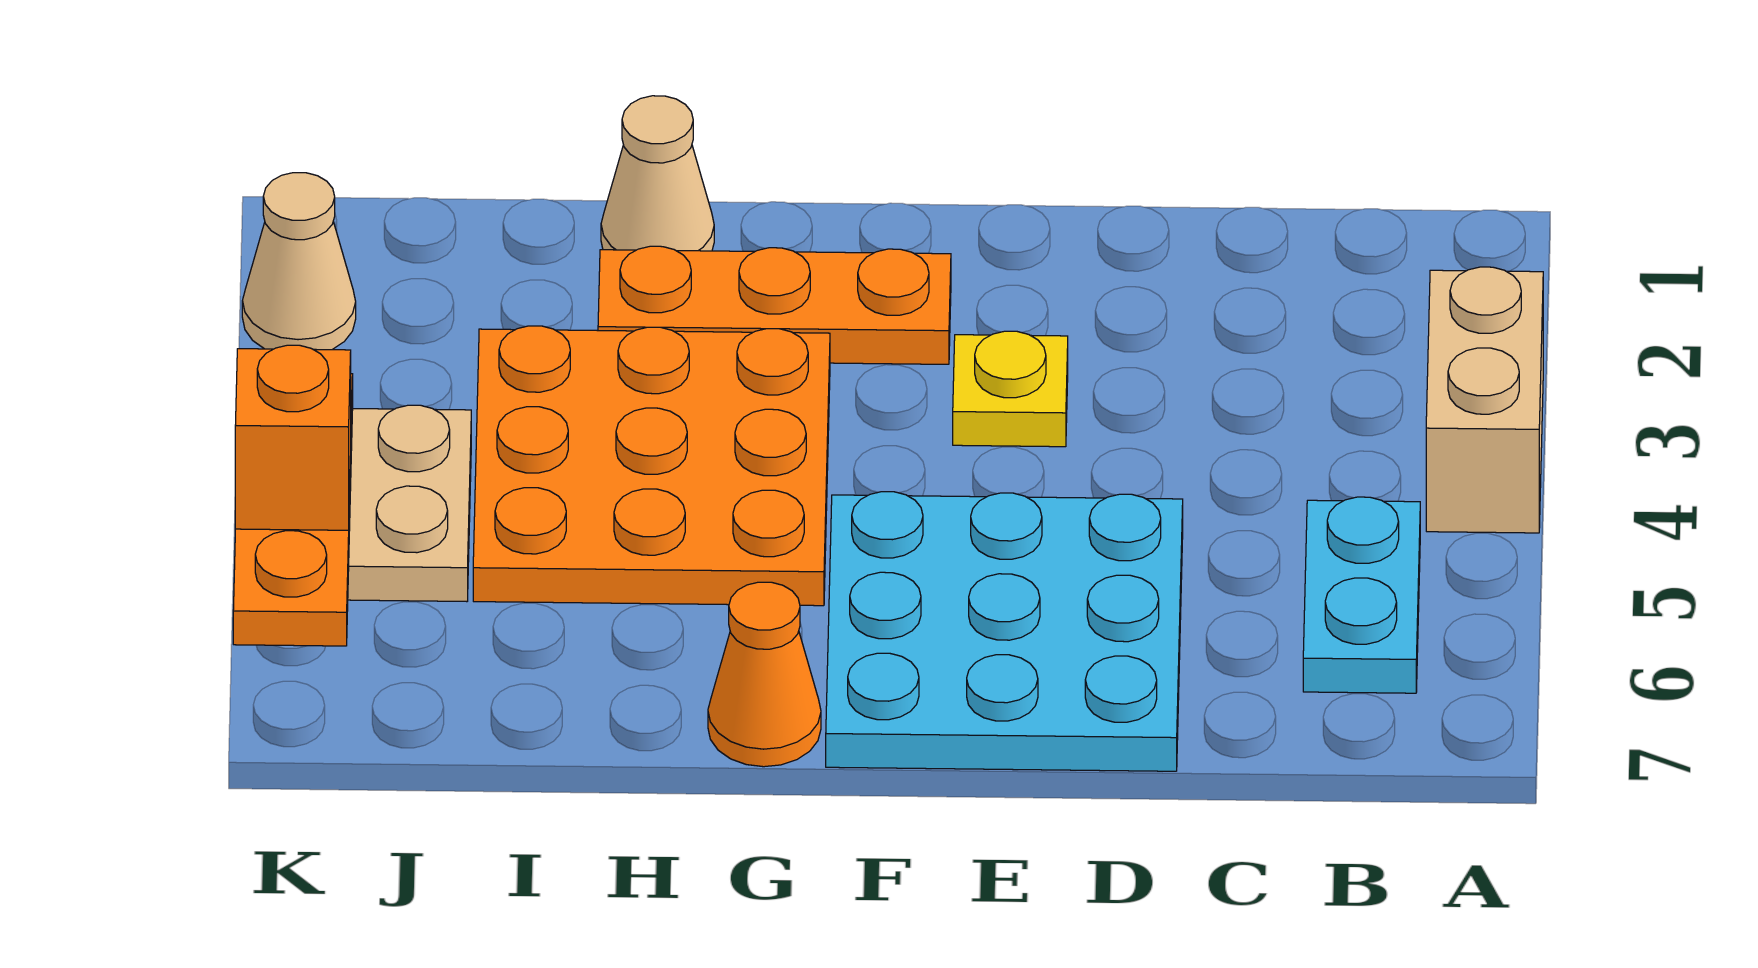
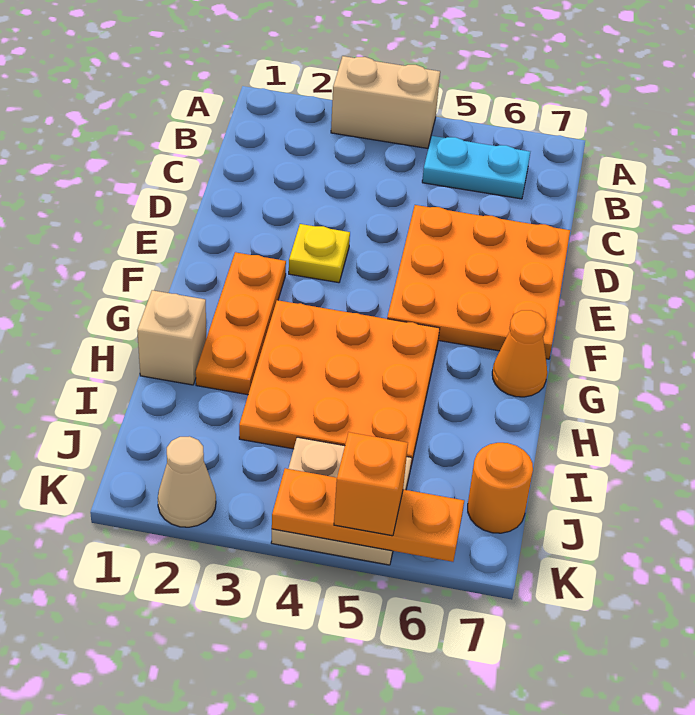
cyan 3x3 plate [826,492,1183,771] -> orange 3x3 plate [387,205,570,359]
tan 1x1 cone [601,96,714,251] -> tan 1x1 brick [137,290,206,385]
none -> orange 1x1 round brick [468,443,533,533]

